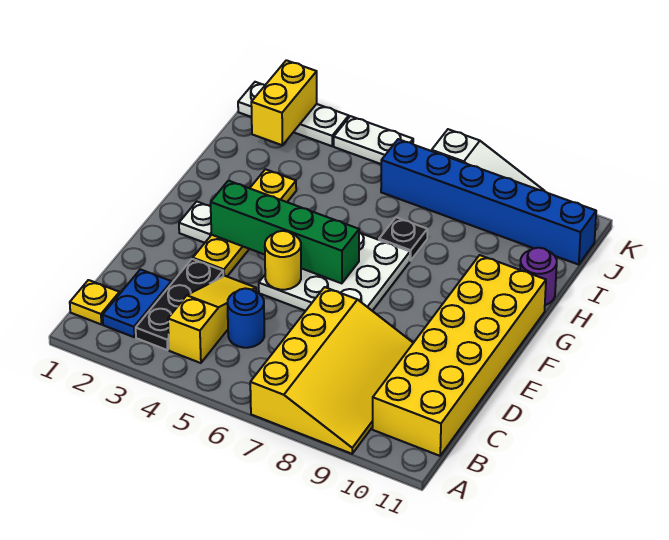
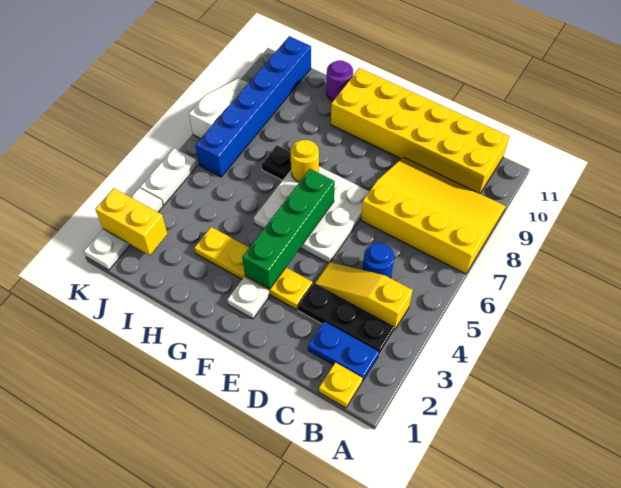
yellow 1x1 round brick [265,231,301,290] -> yellow 1x1 round brick moved to [291,140,319,182]

